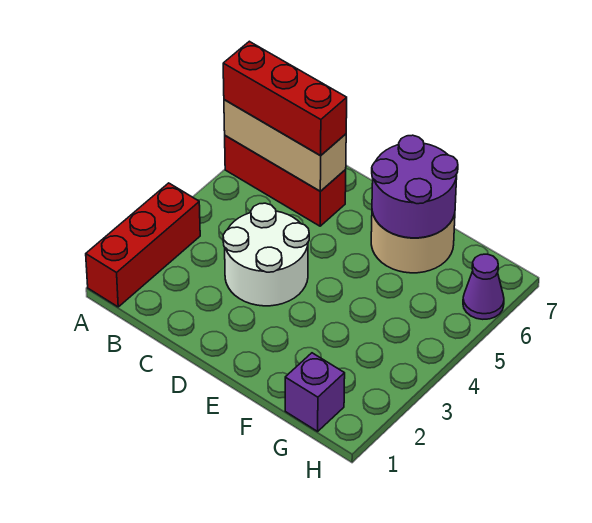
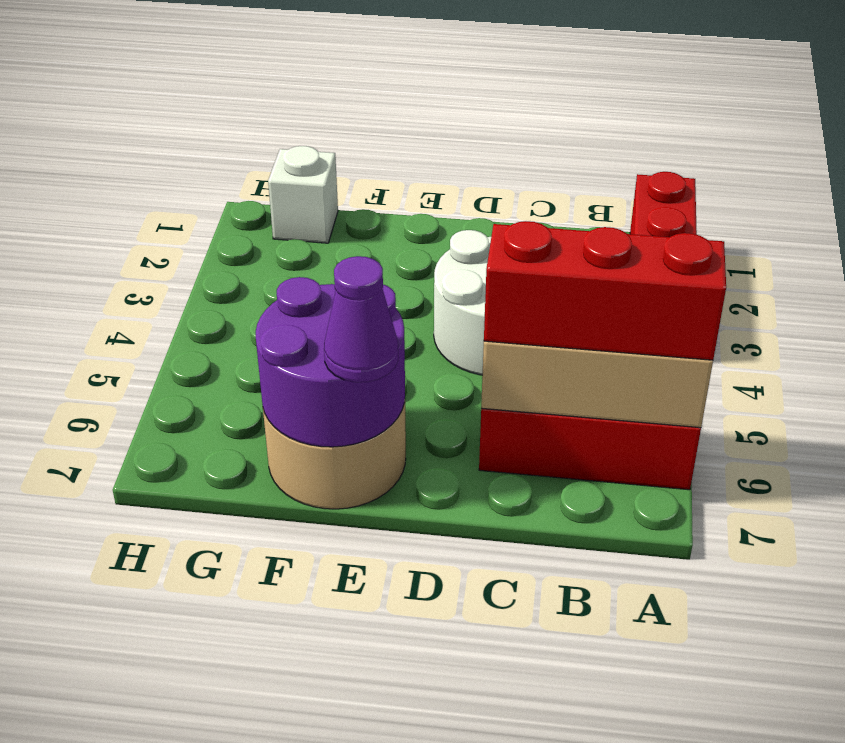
purple 1x1 brick [285,353,345,431] -> white 1x1 brick [268,146,338,243]
purple 1x1 cone [463,254,504,319] -> purple 1x1 cone moved to [324,256,398,382]

